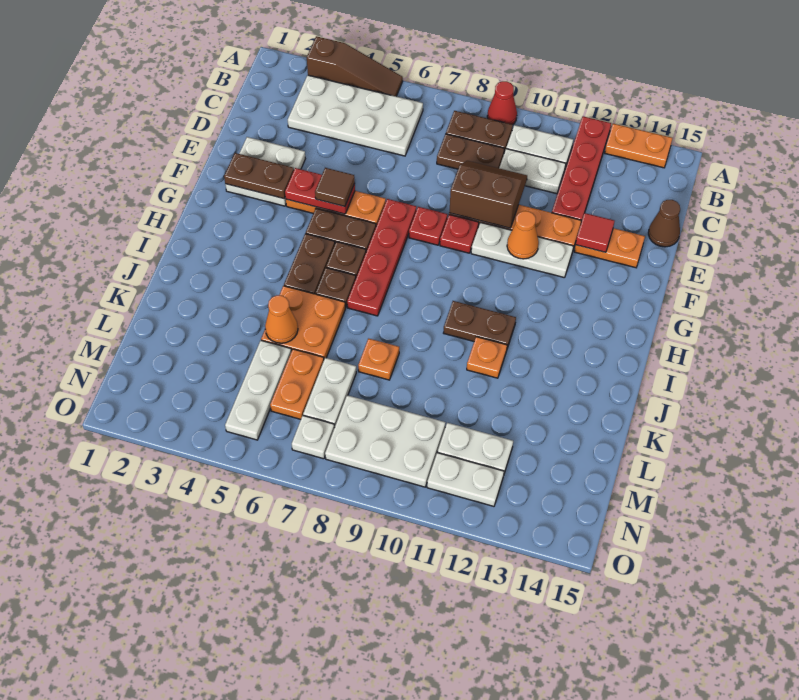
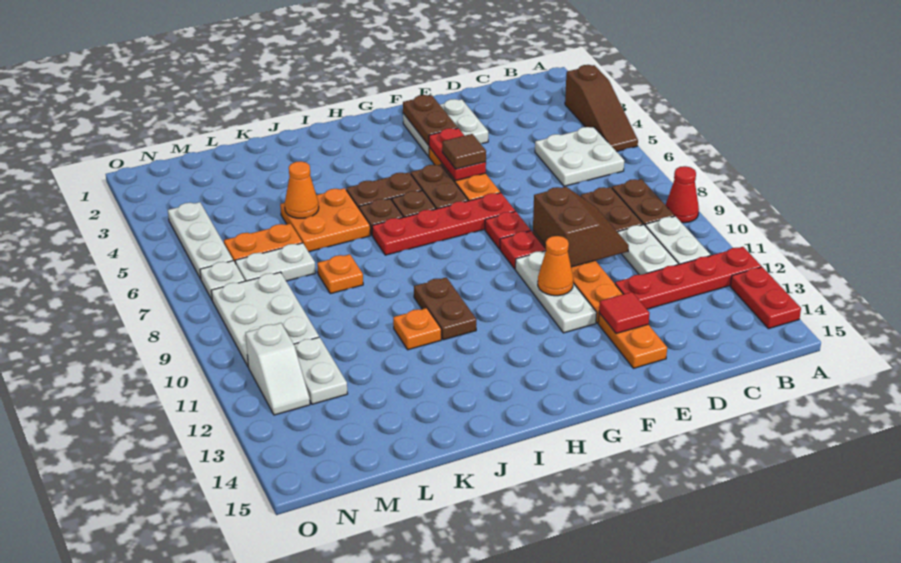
orange 1x2 plate [605,124,672,168] -> red 1x2 plate [730,267,801,329]
white 2x4 plate [288,75,423,156] -> white 2x2 plate [535,127,624,186]
brown 1x1 cone [648,200,680,247] -> none
white 1x3 plate [225,340,291,440] -> white 1x3 plate turned to [168,202,233,279]
white 1x2 plate [427,453,504,506] -> white 1x2 slope [246,323,310,415]

